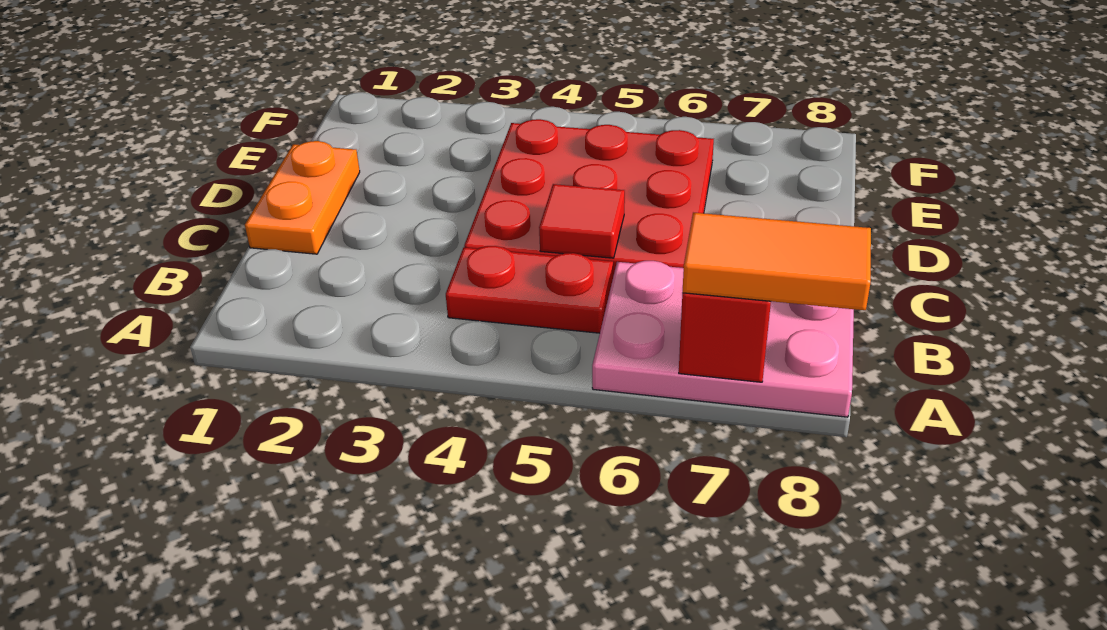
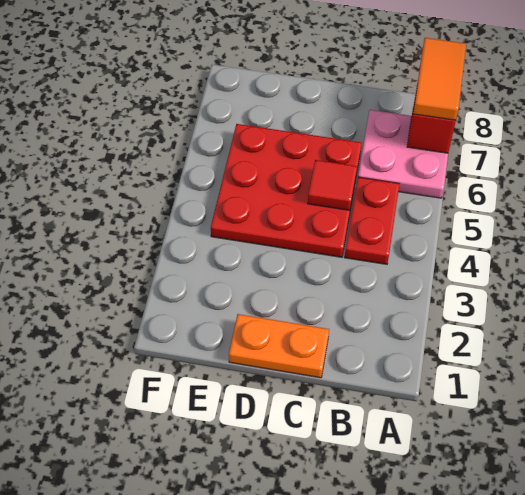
pink 2x3 plate [592,261,854,417] -> pink 2x2 plate [358,110,448,198]

